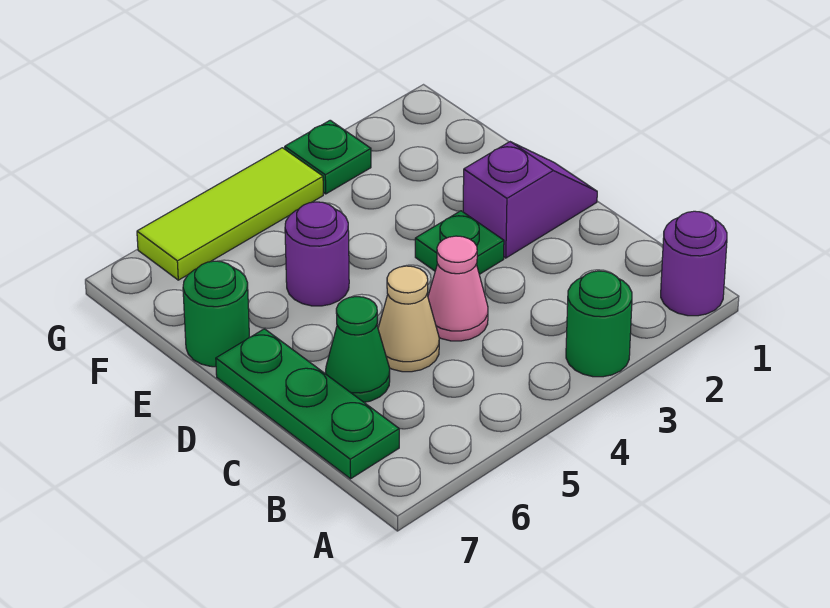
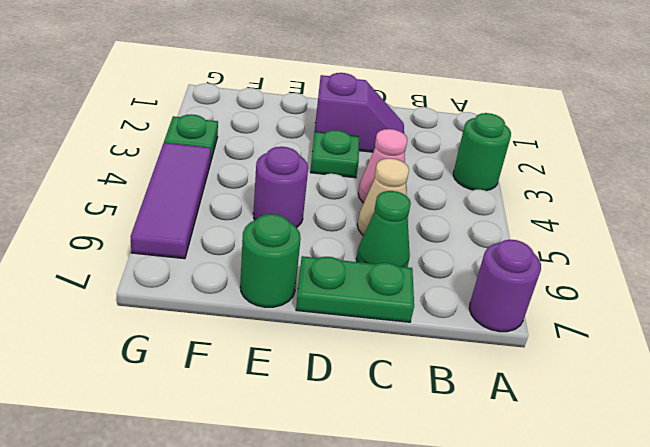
purple 1x1 round brick [661,211,727,316] -> purple 1x1 round brick moved to [469,240,541,332]
green 1x3 plate [216,329,399,479] -> green 1x2 plate [296,256,414,322]
purple 1x2 slope [463,142,597,258] -> purple 1x2 slope turned to [315,73,404,152]
lime 1x3 tile [137,148,323,280] -> purple 1x3 tile [130,143,211,259]

